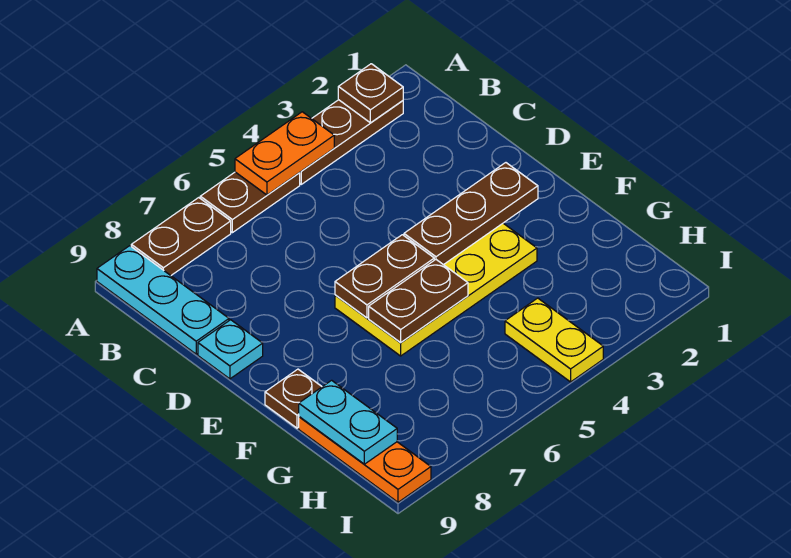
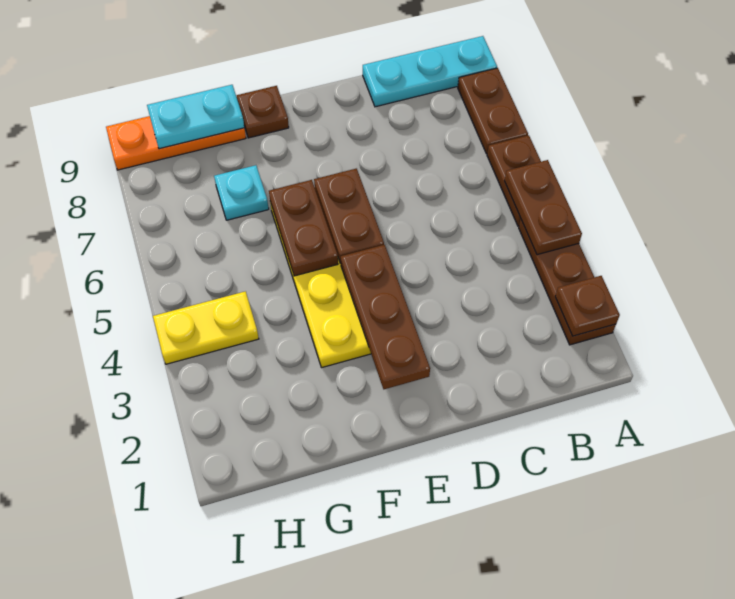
orange 1x2 plate [235,112,334,195] -> brown 1x2 plate [505,160,582,255]
cyan 1x1 plate [198,320,263,379] -> cyan 1x1 plate moved to [214,165,269,220]

